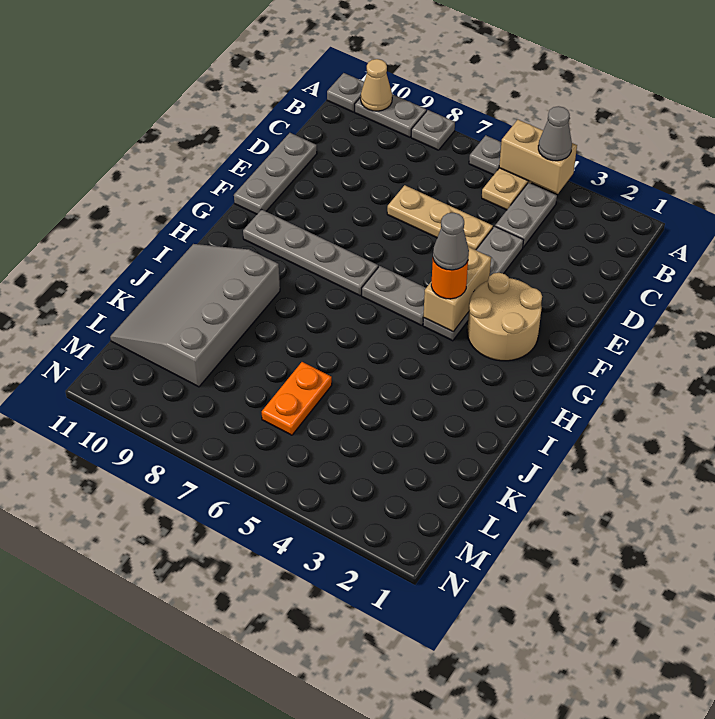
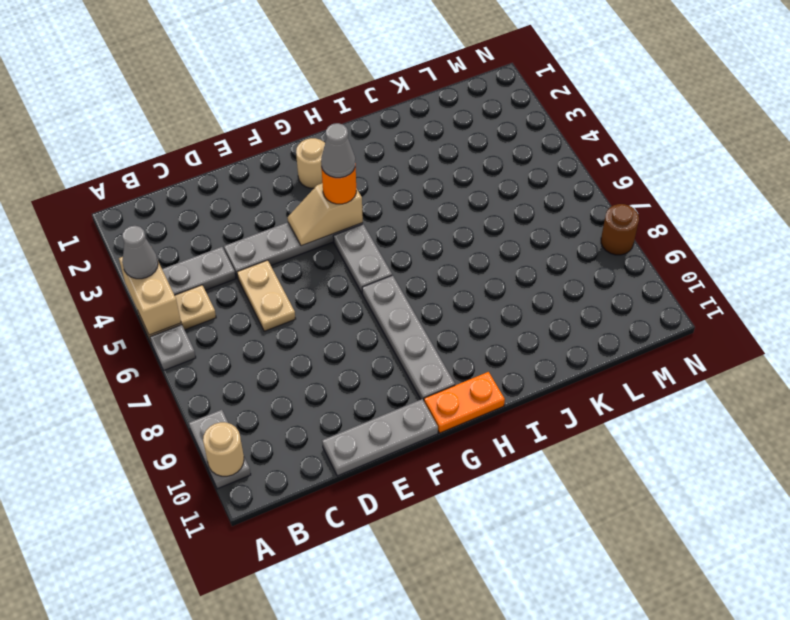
grey 1x1 plate [411,110,455,150] -> none
tan 1x1 cone [361,59,392,111] -> tan 1x1 round brick [203,422,244,476]
grey 1x1 plate [327,73,364,112] -> none
tan 1x3 plate [387,185,493,250] -> tan 1x2 plate [237,260,296,331]
tan 2x2 round brick [467,273,542,361] -> tan 1x1 round brick [296,138,325,188]
tan 1x2 brick [424,247,491,332] -> tan 1x2 slope [288,183,363,246]
grey 3x4 slope [110,244,280,387] -> none
orange 1x2 plate [262,362,332,435] -> orange 1x2 plate moved to [424,372,505,433]
none -> brown 1x1 round brick [601,204,639,255]

